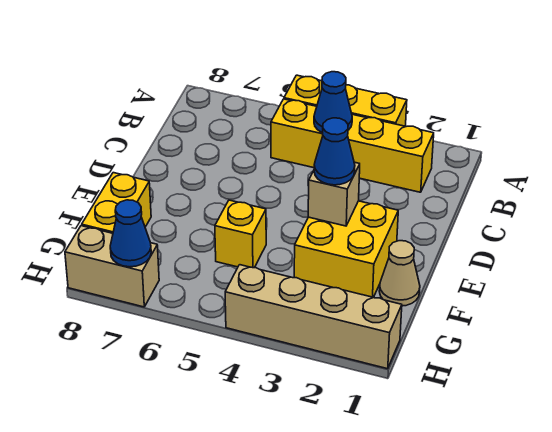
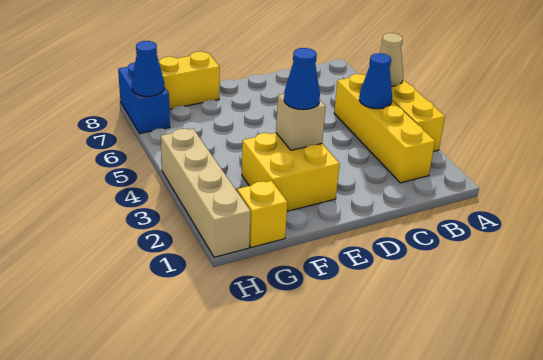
tan 1x1 cone [379,241,420,306] -> tan 1x1 cone moved to [379,33,403,86]
yellow 1x1 brick [215,200,266,268] -> yellow 1x1 brick moved to [237,181,288,248]
tan 1x2 brick [65,226,159,307] -> blue 1x2 brick [118,62,170,134]

